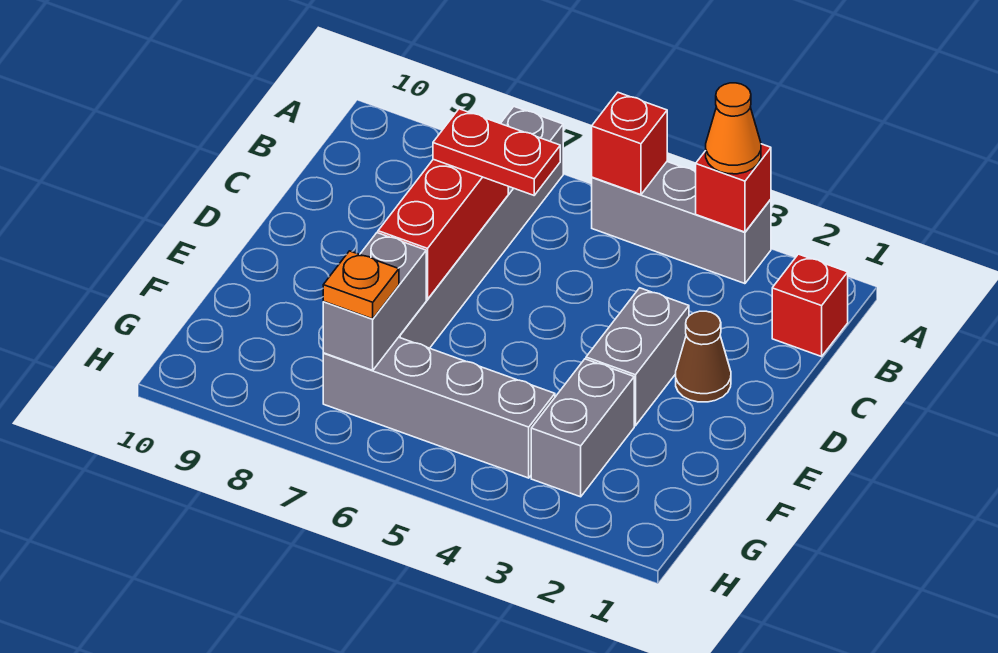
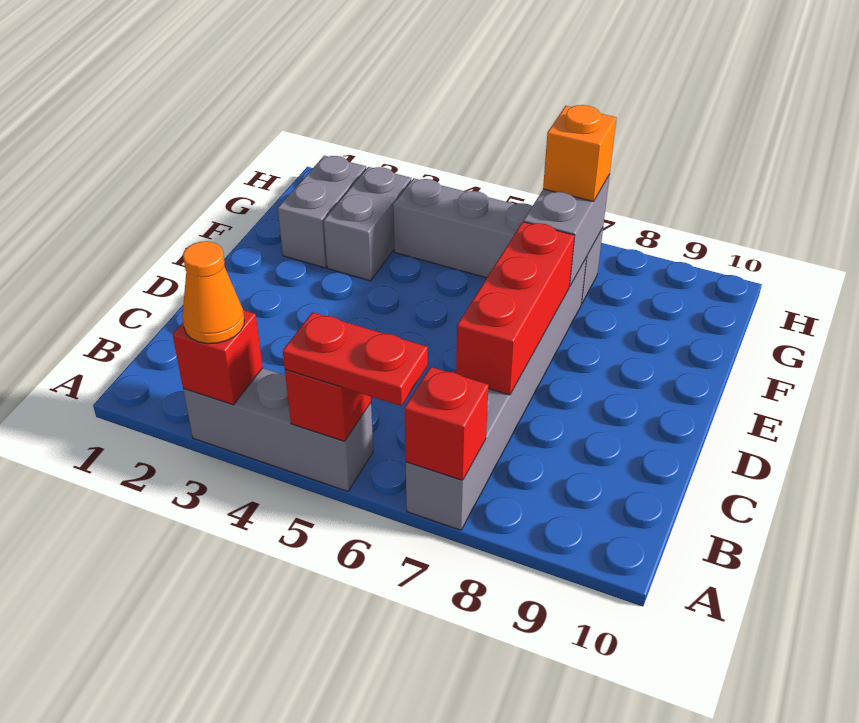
red 1x1 brick [772,254,848,357] -> red 1x1 brick moved to [404,367,489,480]
red 1x2 plate [433,109,560,195] -> red 1x2 plate moved to [283,312,428,406]
brown 1x1 cone [676,311,731,402] -> none
grey 1x2 brick [586,288,689,426] -> grey 1x2 brick moved to [278,156,366,268]
orange 1x1 plate [323,251,399,319] -> orange 1x1 brick [543,105,617,201]

